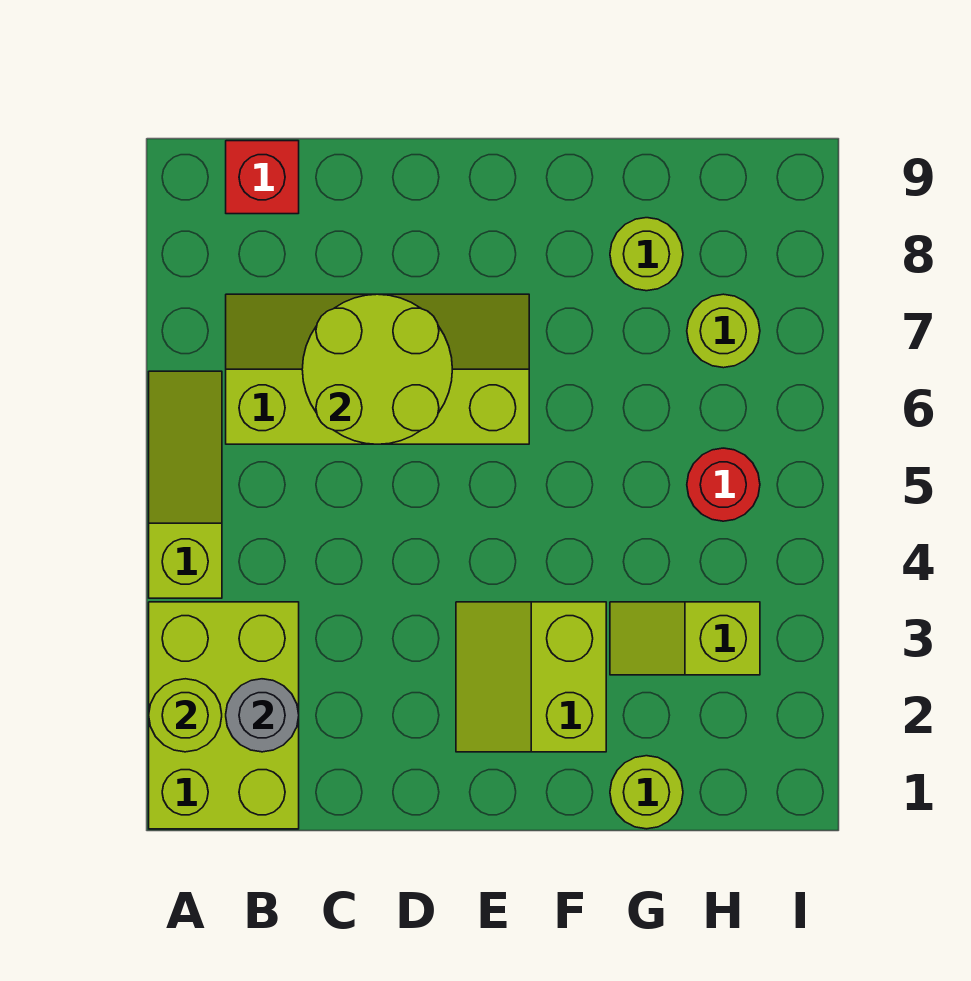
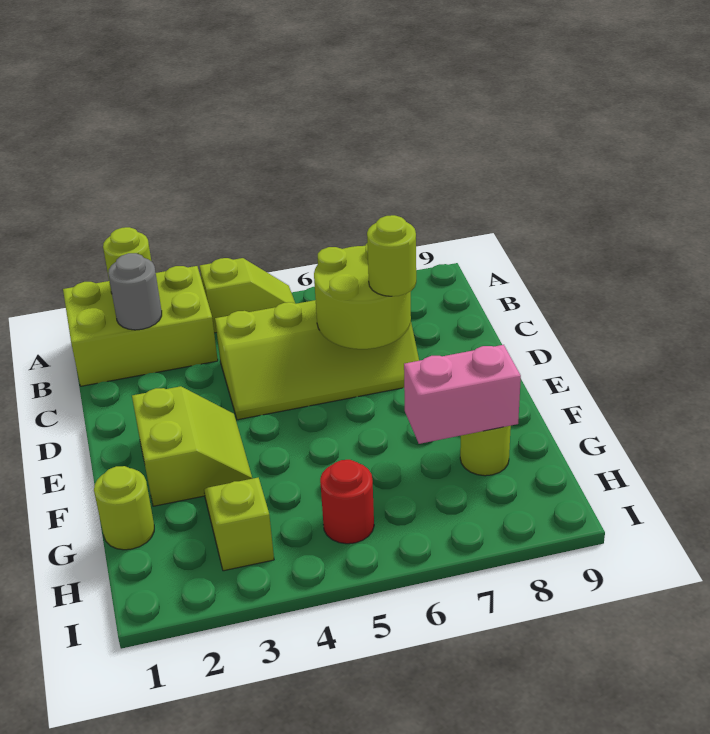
lime 1x3 slope [149,371,222,598] -> lime 1x2 slope [200,258,295,333]
lime 2x4 slope [226,294,529,444] -> lime 2x4 slope turned to [215,300,419,420]
red 1x1 brick [226,141,299,214] -> none
lime 2x2 slope [456,602,606,752] -> lime 2x2 slope turned to [132,386,252,506]
none -> pink 1x2 brick [404,345,521,444]
lime 1x1 round brick [687,294,760,368] -> lime 1x1 round brick moved to [367,215,416,296]

